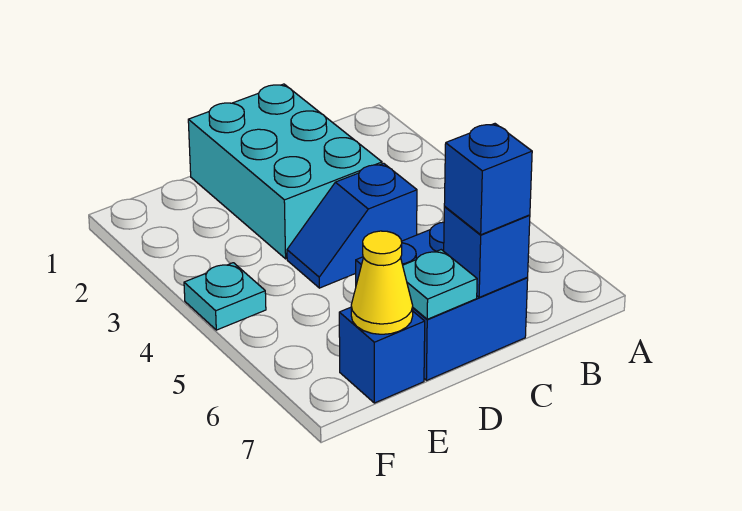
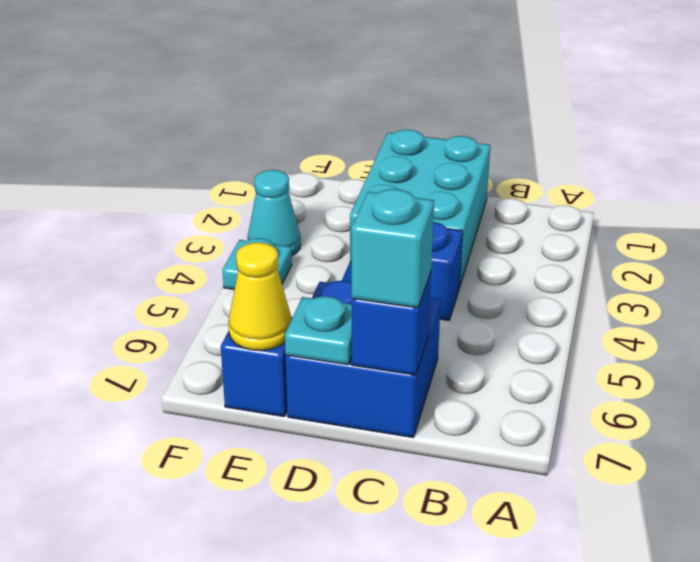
blue 1x1 brick [444,124,532,235] -> cyan 1x1 brick [352,189,434,308]
none -> cyan 1x1 cone [247,170,301,256]

